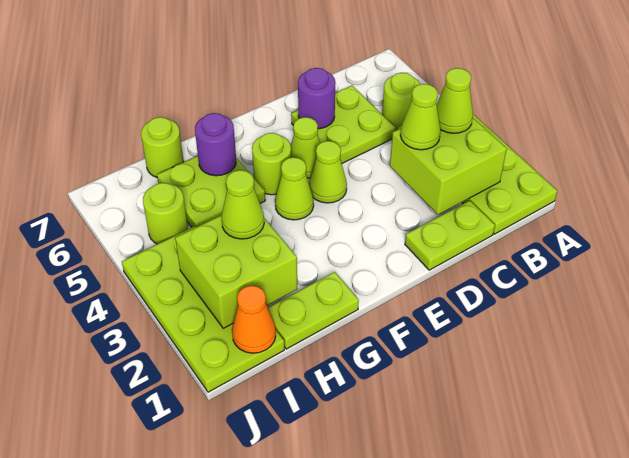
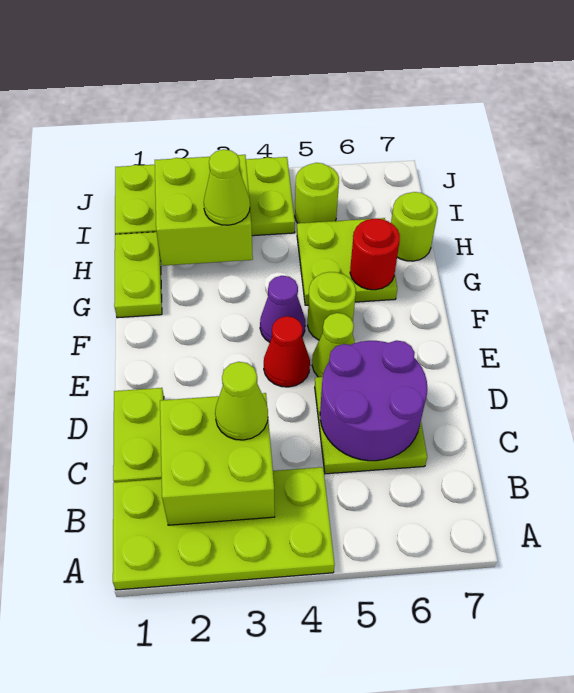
lime 1x1 cone [437,68,473,133] -> none
lime 1x1 round brick [382,73,420,131] -> none
purple 1x1 round brick [298,68,335,129] -> purple 2x2 round brick [320,341,427,461]
lime 1x1 cone [309,141,347,203] -> red 1x1 cone [264,316,310,387]
lime 1x1 cone [275,157,314,220] -> purple 1x1 cone [260,276,305,342]
purple 1x1 round brick [195,113,236,176] -> red 1x1 round brick [350,218,400,290]
orange 1x1 cone [232,286,276,353] -> none

